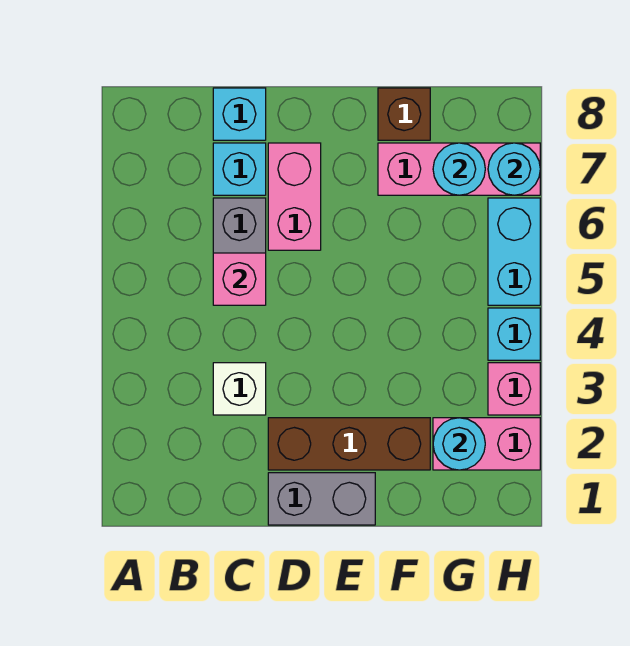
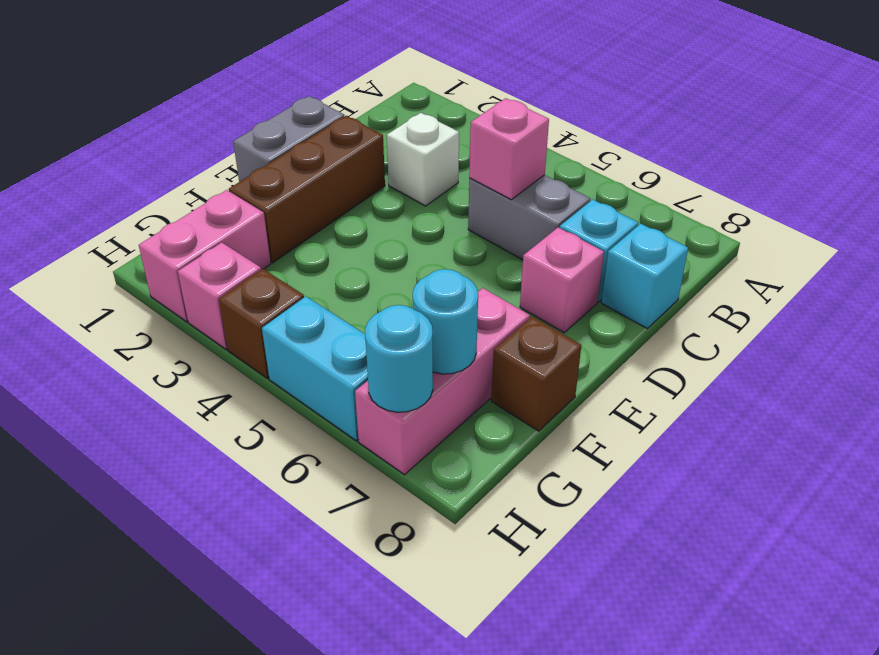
pink 1x2 brick [268,143,321,250] -> pink 1x1 brick [520,227,604,333]
cyan 1x1 round brick [433,418,485,470] -> none
cyan 1x1 brick [488,308,540,360] -> brown 1x1 brick [219,269,304,378]

